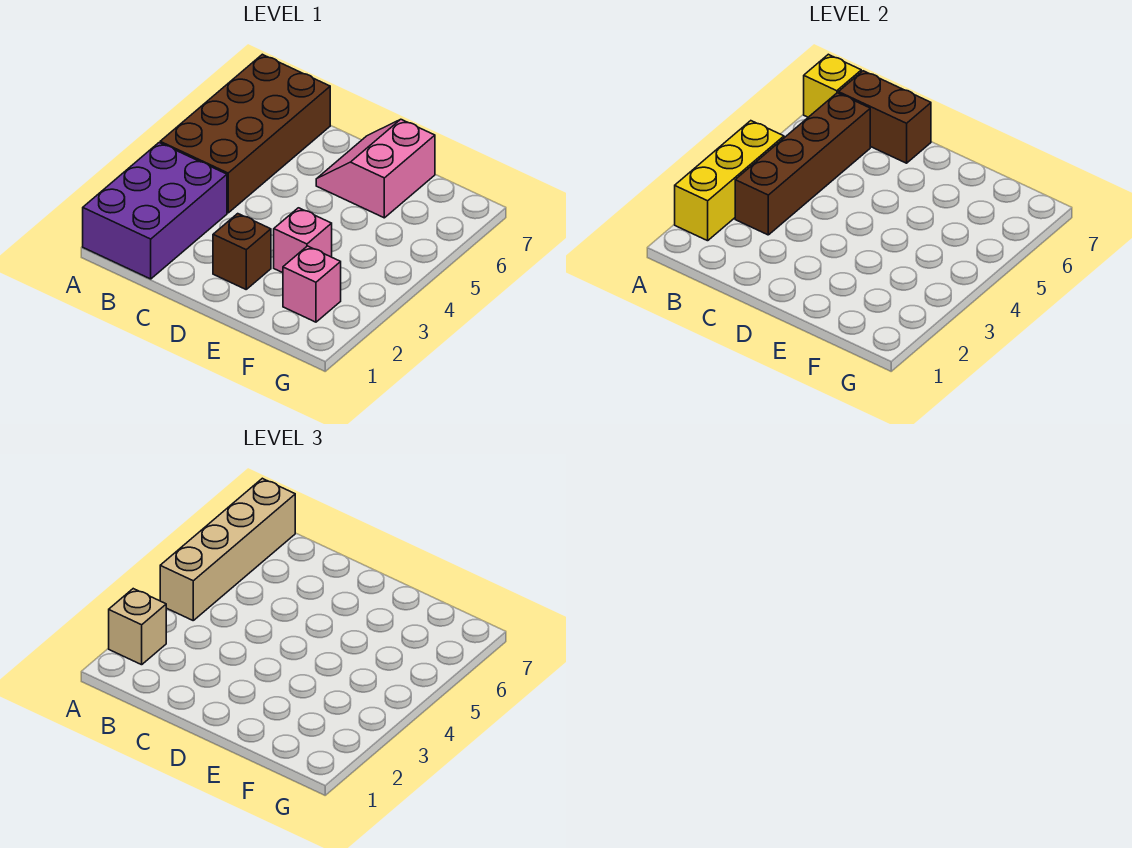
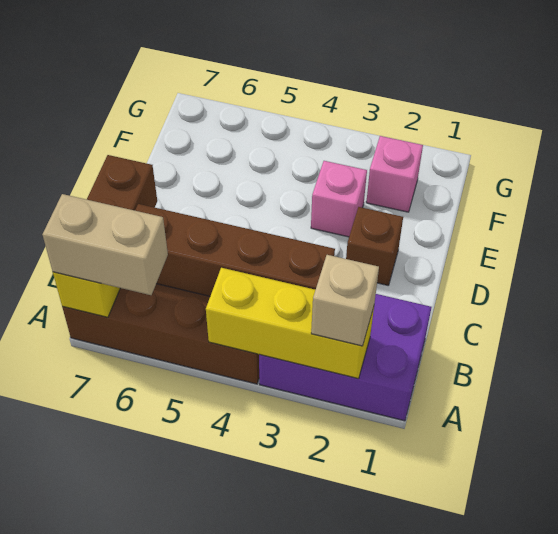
tan 1x4 brick [160,478,295,620] -> tan 1x2 brick [42,194,168,295]
pink 2x2 slope [316,119,435,218] -> none

